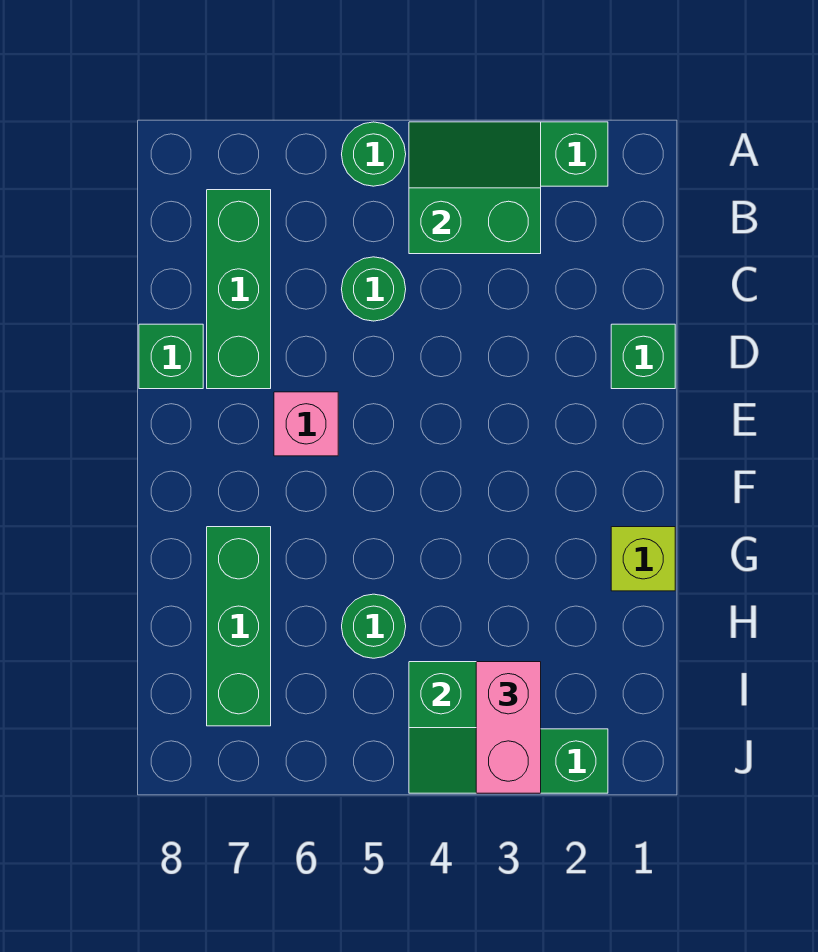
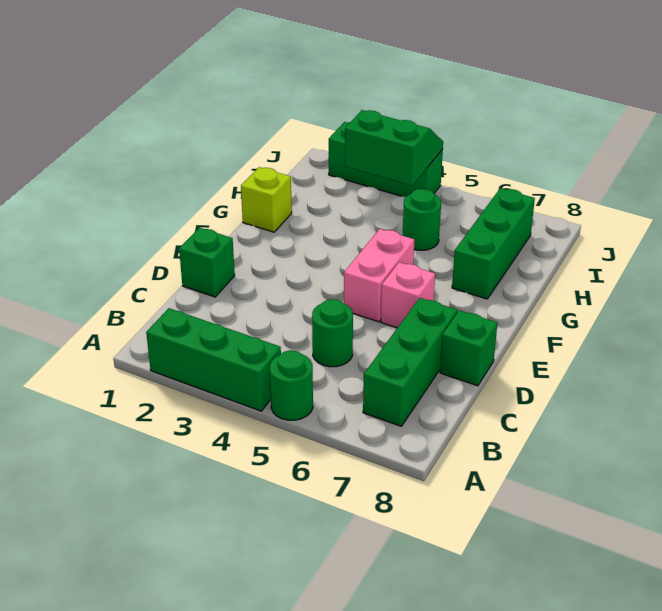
green 2x2 slope [409,122,541,254] -> none
pink 1x2 brick [476,662,541,793] -> pink 1x2 brick moved to [344,229,414,322]

